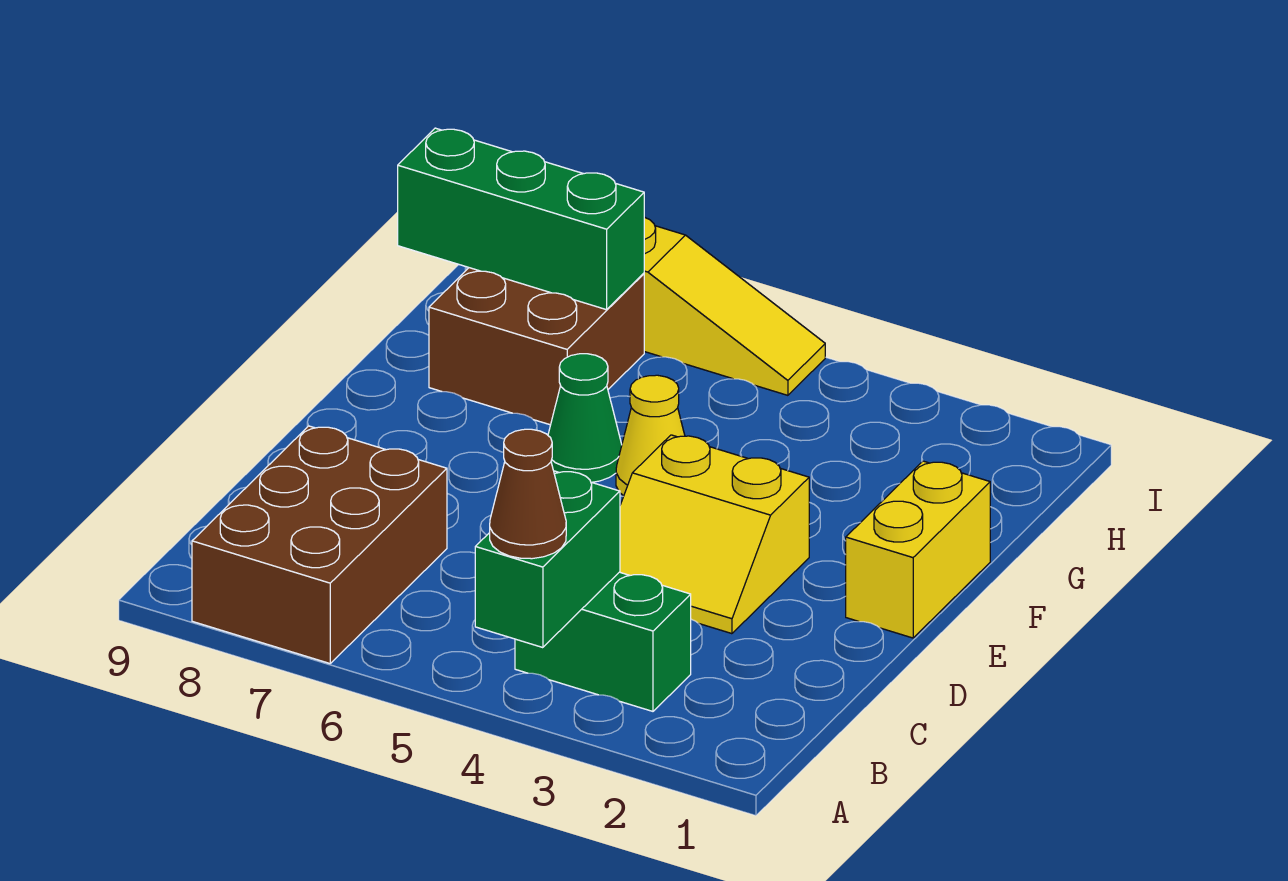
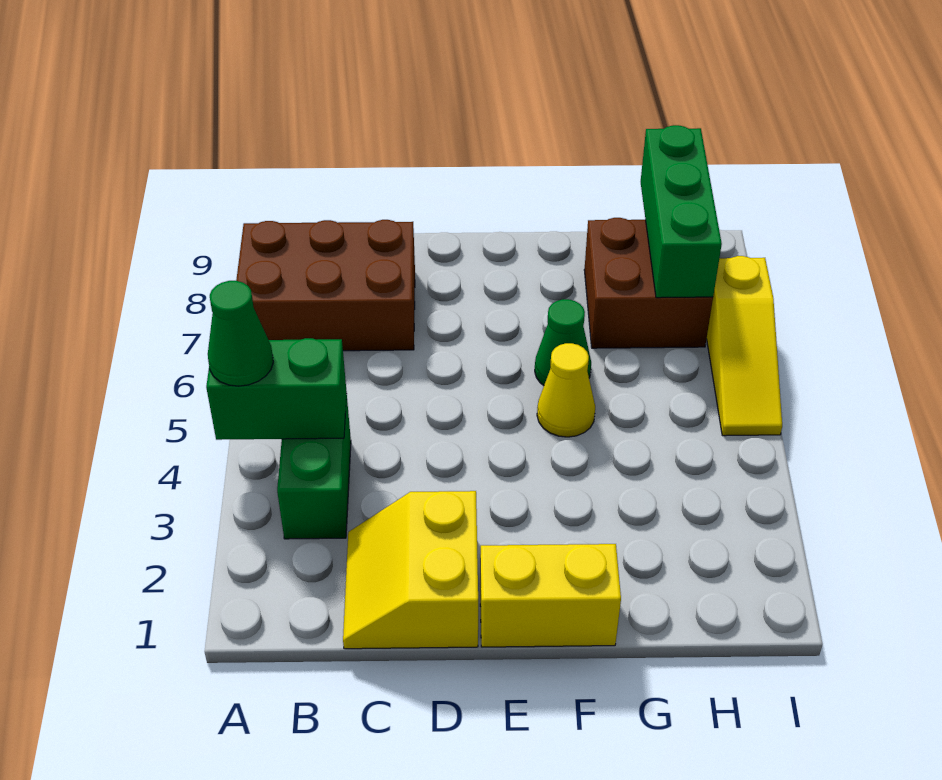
brown 1x1 cone [490,429,566,559] -> green 1x1 cone [208,281,273,386]
yellow 2x2 slope [620,435,809,634] -> yellow 2x2 slope moved to [343,491,478,649]

